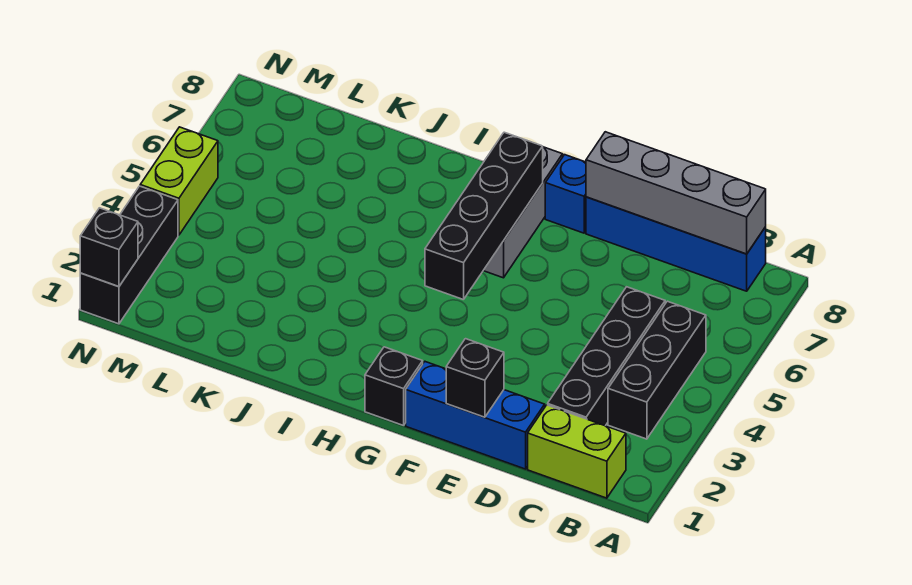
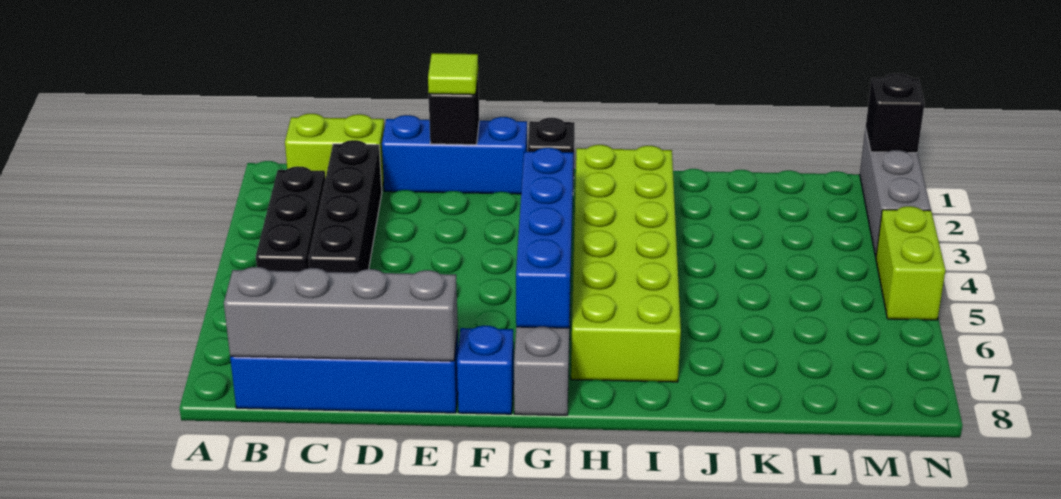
none -> lime 1x1 tile [428,53,478,95]
black 1x4 brick [425,132,543,300] -> blue 1x4 brick [516,148,573,328]
none -> lime 2x6 brick [571,145,681,382]
black 1x3 brick [80,186,178,324] -> grey 1x3 brick [860,128,931,257]

